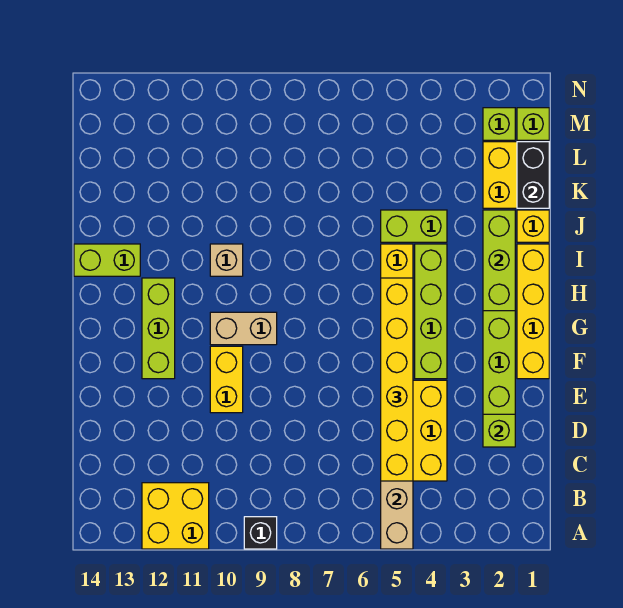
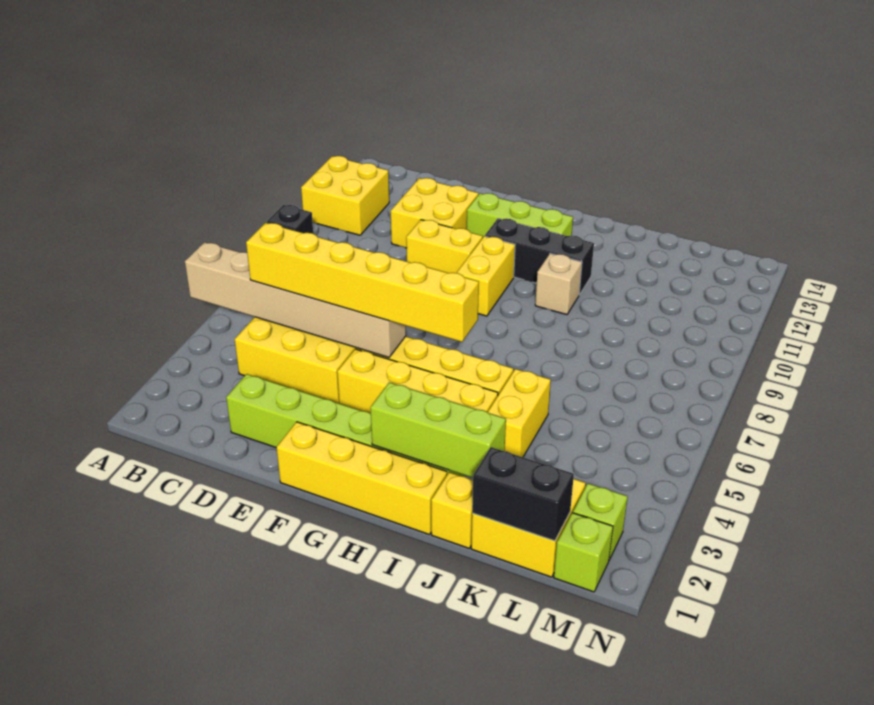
lime 1x1 brick [483,414,515,447] -> none
none -> yellow 2x2 brick [391,178,478,248]
lime 1x4 brick [415,244,447,379] -> yellow 1x4 brick [337,349,498,414]
tan 1x2 brick [210,312,277,345] -> yellow 1x2 brick [457,236,515,316]
none -> black 1x3 brick [485,218,594,295]
lime 1x2 brick [74,244,140,276] -> none
lime 1x2 brick [381,210,447,242] -> yellow 1x2 brick [488,369,551,457]

